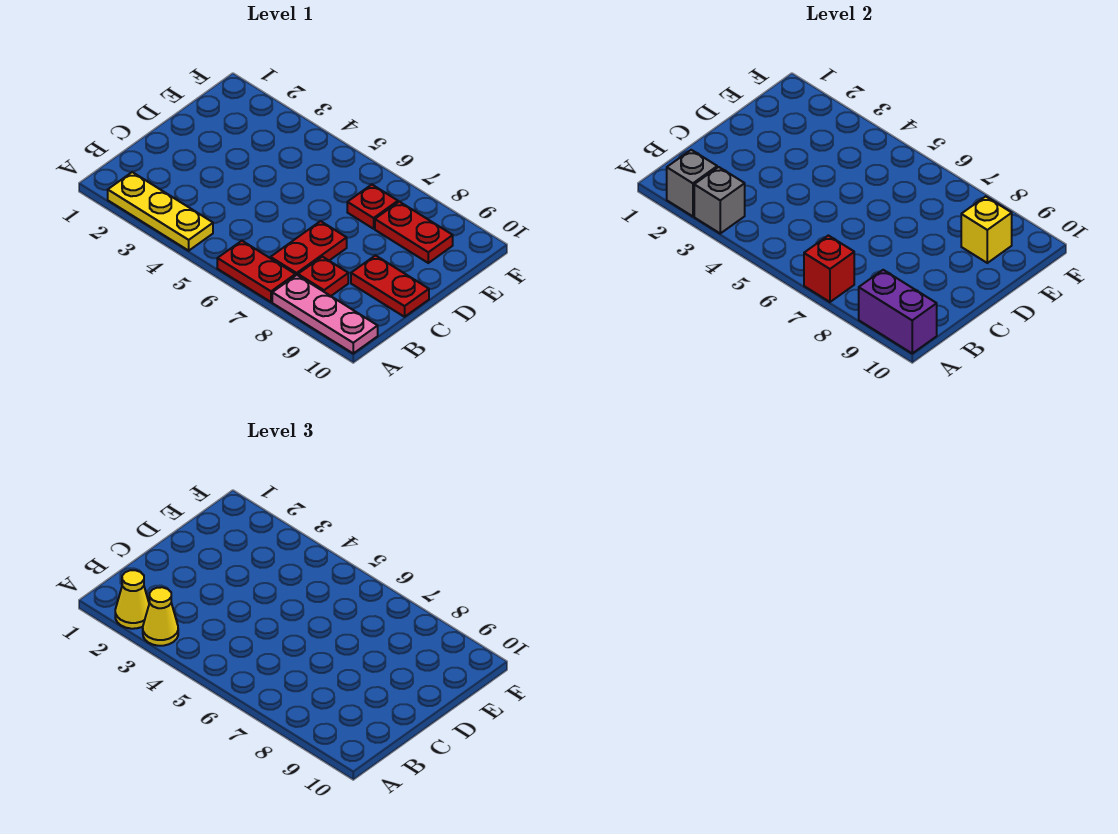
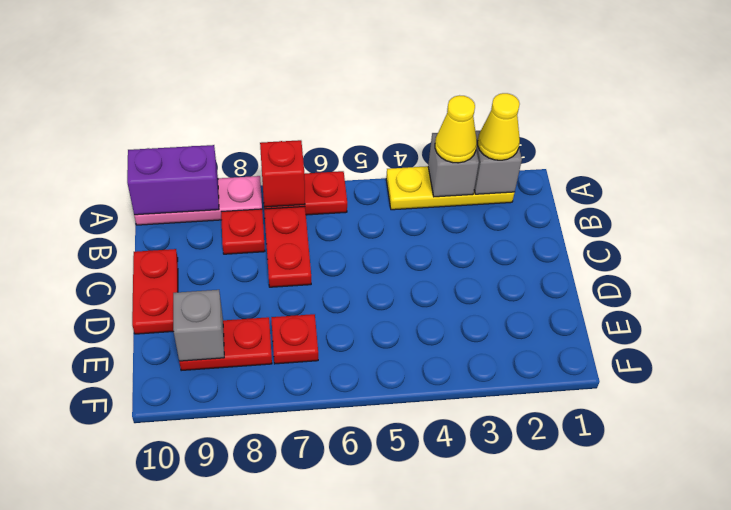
red 1x2 plate [351,256,429,317] -> red 1x2 plate turned to [132,249,178,334]
yellow 1x1 brick [961,196,1012,263] -> grey 1x1 brick [173,290,224,361]

